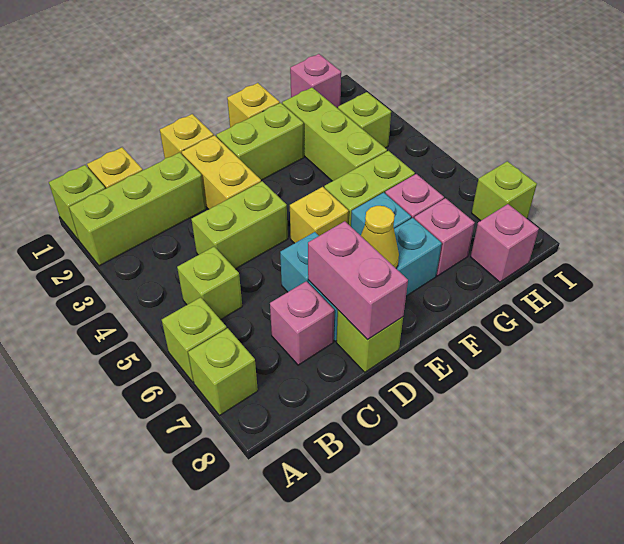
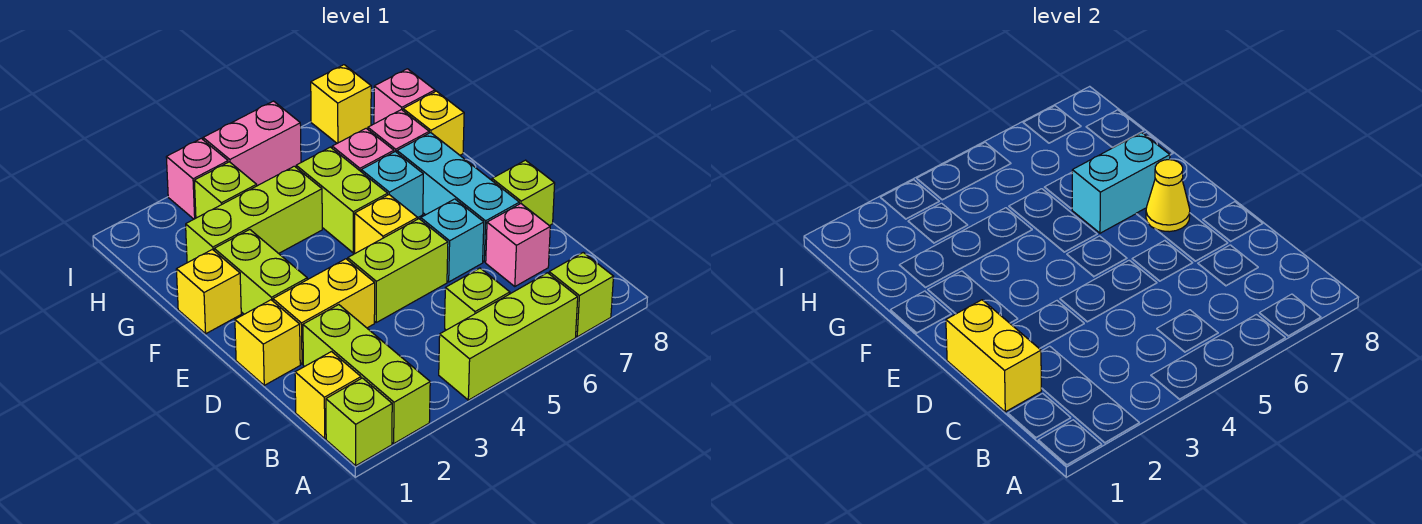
lime 1x1 brick [162,297,227,382] -> lime 1x3 brick [439,273,578,400]
none -> yellow 1x2 brick [946,300,1041,412]
lime 1x2 brick [191,181,288,269] -> lime 1x2 brick turned to [348,219,448,322]
pink 1x2 brick [308,221,408,340] -> pink 1x2 brick moved to [203,101,301,186]
none -> cyan 1x2 brick [1072,133,1170,233]
none -> yellow 1x1 brick [403,91,464,155]
pink 1x1 brick [290,54,341,108] -> pink 1x1 brick moved to [166,138,228,219]
lime 1x1 brick [472,161,537,221] -> yellow 1x1 brick [311,65,371,143]

